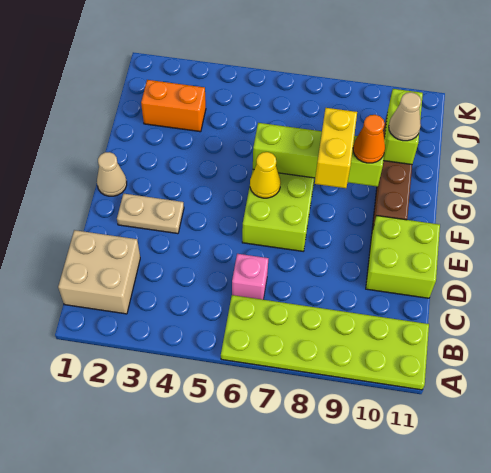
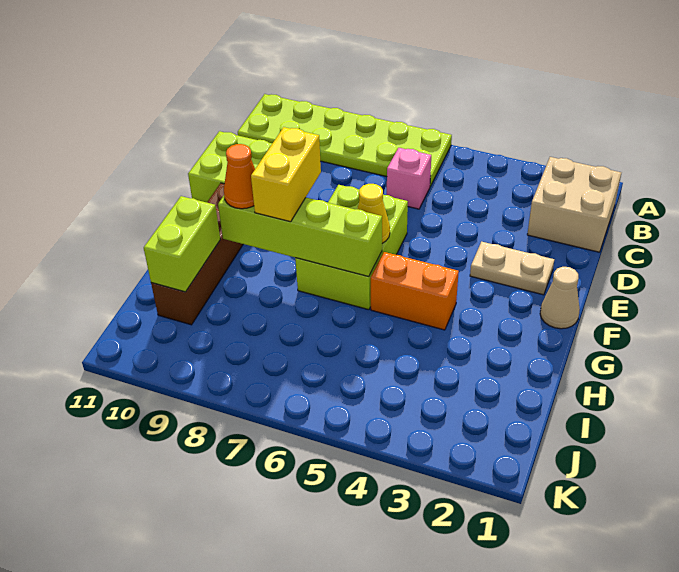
tan 1x1 cone [389,92,421,141] -> none
orange 1x2 brick [141,80,206,132] -> orange 1x2 brick moved to [371,252,459,330]

